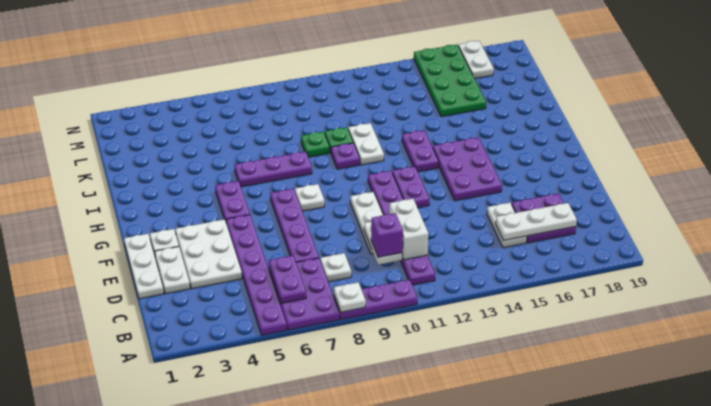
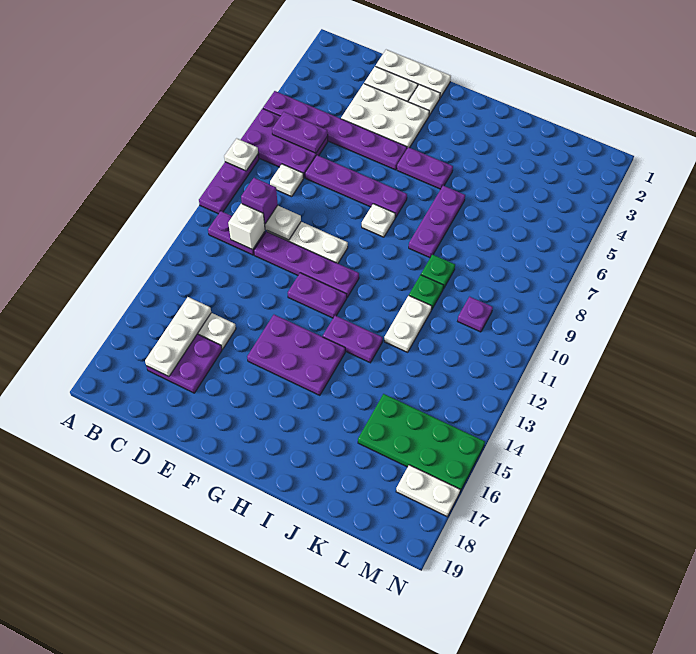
white 1x2 brick [389,199,428,260] -> white 1x1 brick [228,204,265,250]
purple 1x1 plate [331,143,360,169] -> purple 1x1 plate moved to [458,297,493,332]
white 1x2 plate [348,123,384,165] -> white 1x2 plate turned to [384,296,432,352]

